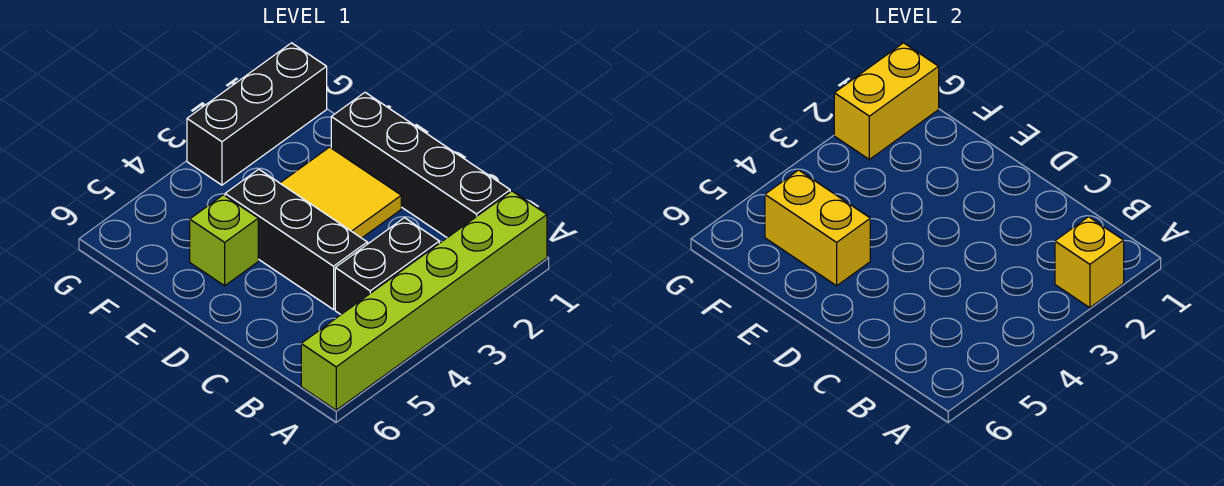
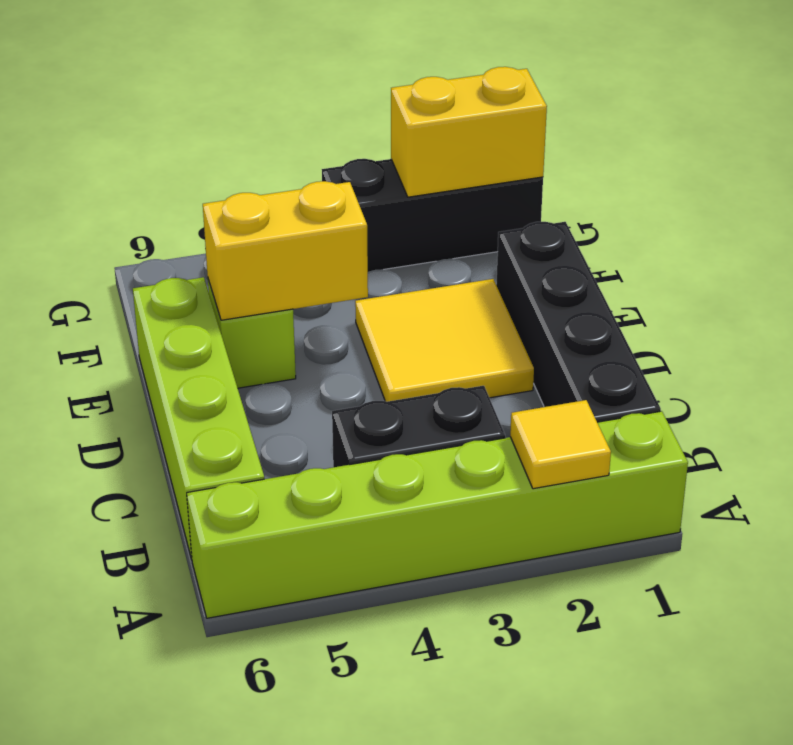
yellow 1x1 brick [1055,217,1124,308] -> yellow 1x1 tile [510,400,611,489]
none -> lime 1x4 brick [133,277,264,559]
black 1x3 brick [225,169,367,310] -> none
yellow 1x2 brick [765,170,870,286] -> yellow 1x2 brick turned to [203,181,368,320]

